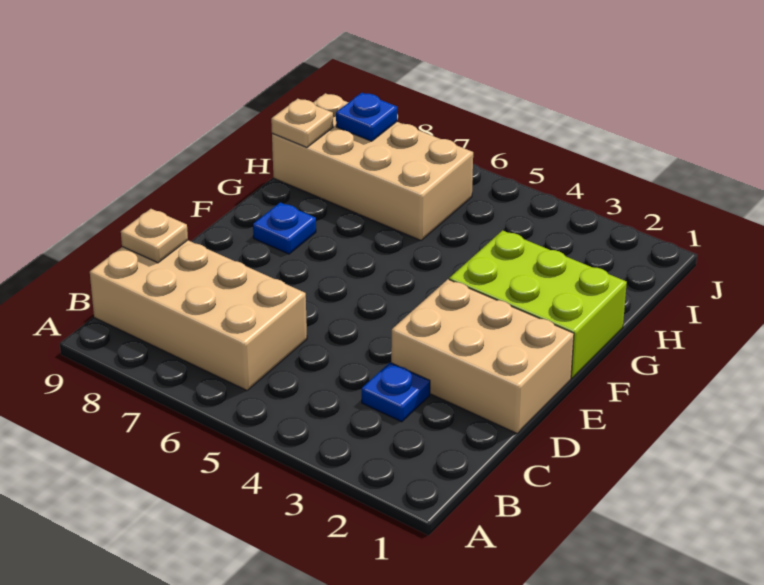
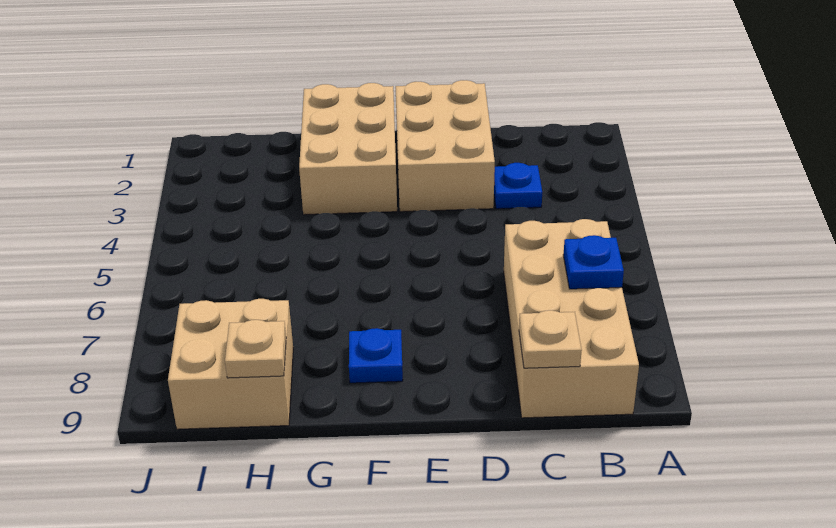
lime 2x3 brick [449,230,627,378] -> tan 2x3 brick [299,83,397,215]
tan 2x4 brick [272,93,473,240] -> tan 2x2 brick [168,299,293,429]
blue 1x1 plate [336,93,397,141] -> blue 1x1 plate moved to [563,235,624,289]

